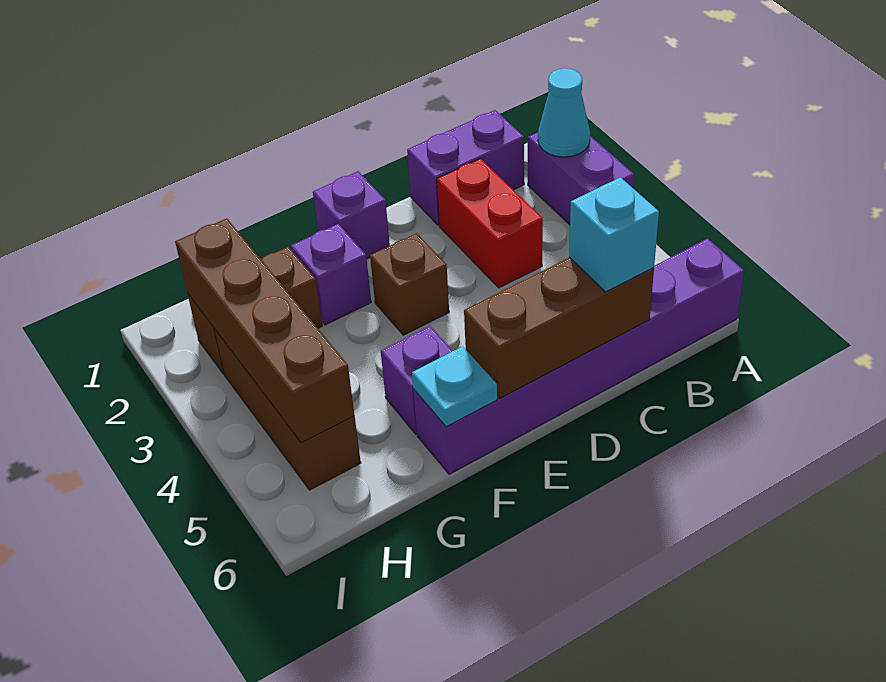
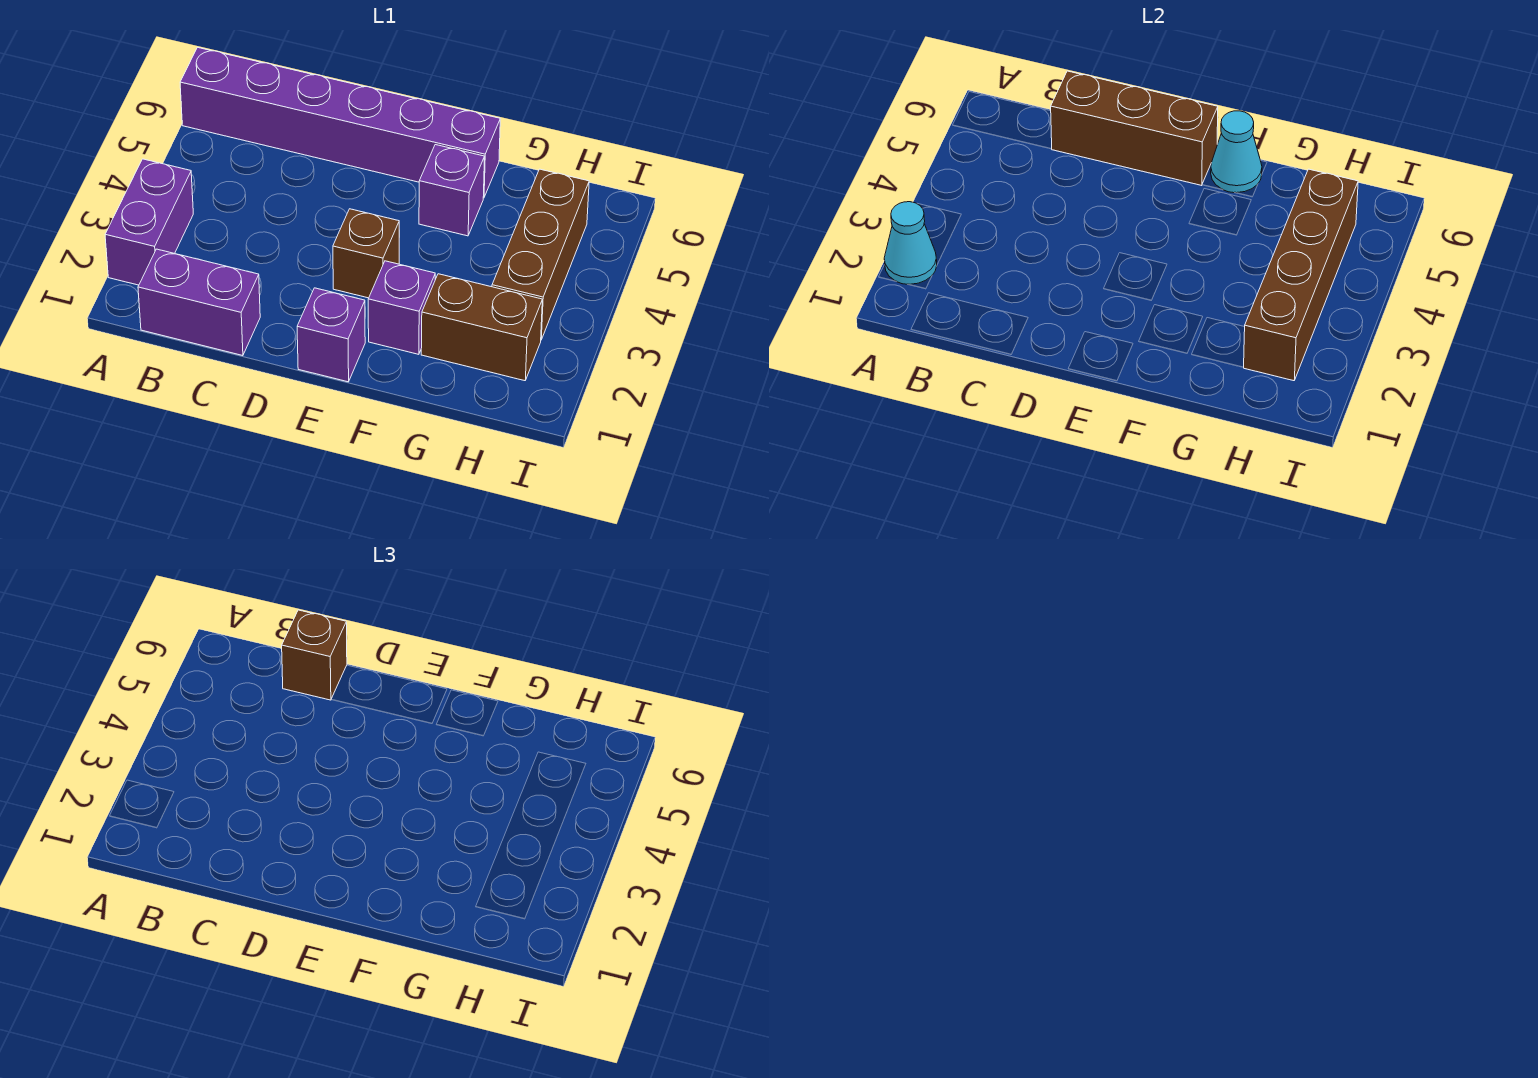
red 1x2 brick [437,159,543,288] -> none
cyan 1x1 brick [569,178,659,292] -> brown 1x1 brick [282,610,347,700]
cyan 1x1 plate [412,347,497,427] -> cyan 1x1 cone [1211,111,1262,193]

